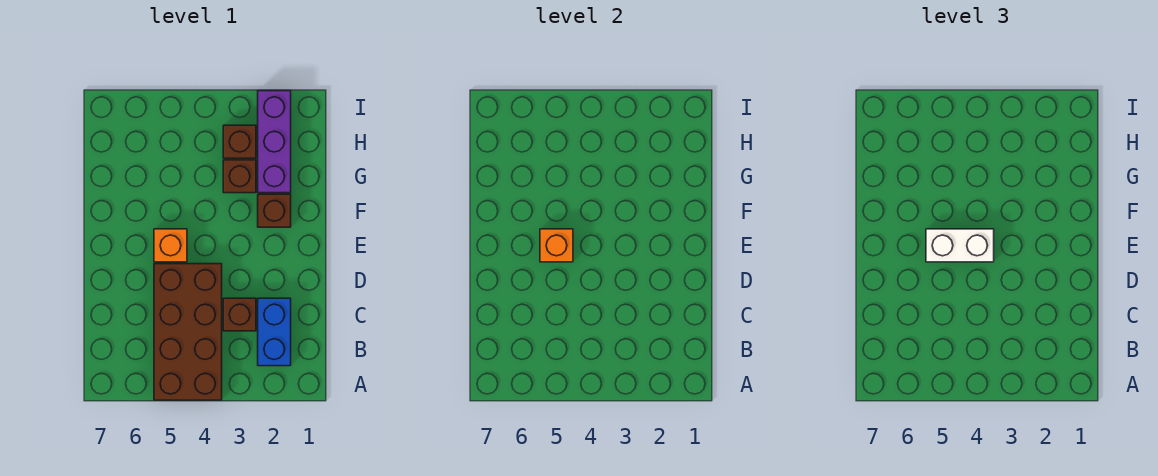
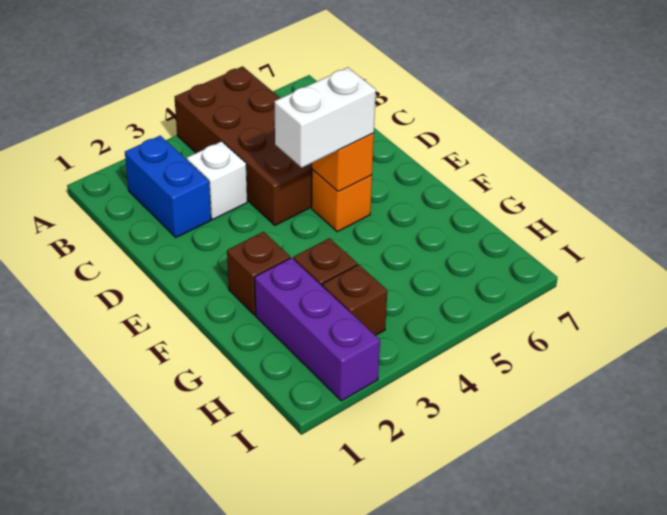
brown 1x1 brick [223,298,256,331] -> white 1x1 brick [187,141,247,219]

